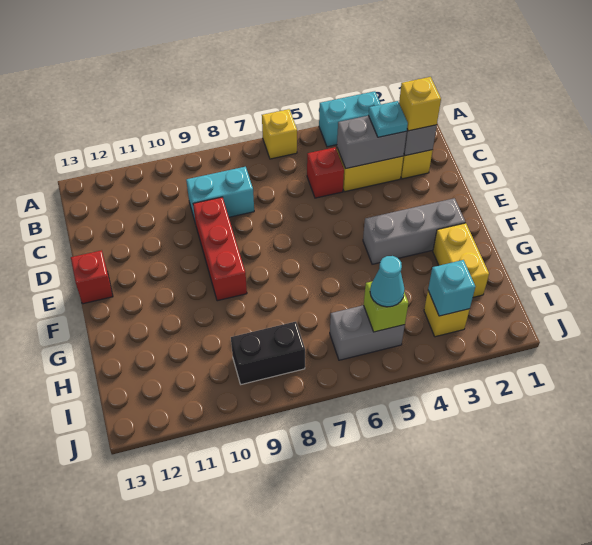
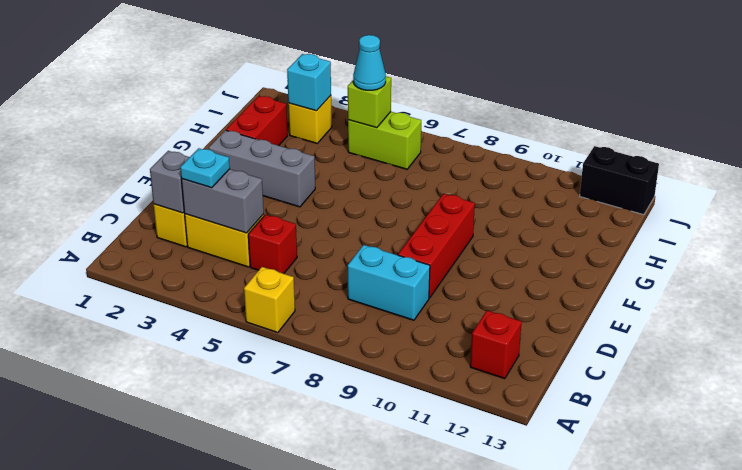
cyan 1x2 brick [319,91,381,147] -> none
yellow 1x1 brick [399,77,441,131] -> none
red 1x1 brick [71,250,113,304] -> red 1x1 brick moved to [470,311,521,379]
yellow 1x2 brick [433,223,489,297] -> red 1x2 brick [226,96,288,146]
grey 1x2 brick [330,305,405,360] -> lime 1x2 brick [348,112,421,169]
black 1x2 brick [231,322,305,384] -> black 1x2 brick moved to [580,146,659,215]

